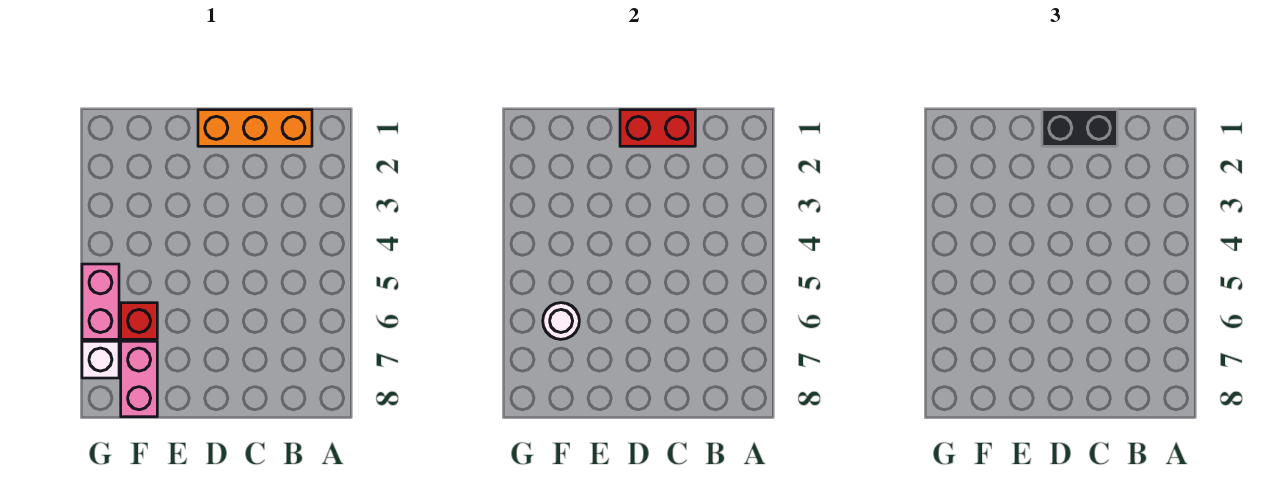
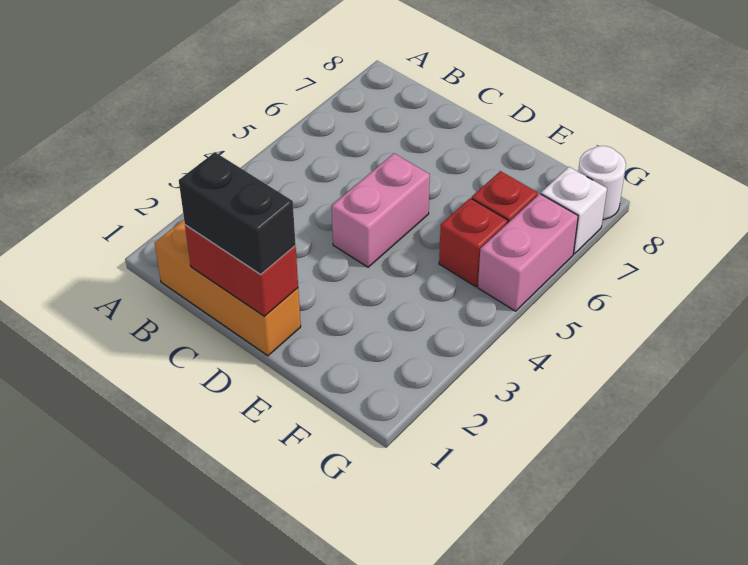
none -> red 1x1 brick [439,198,508,287]
white 1x1 round brick [543,303,579,339] -> white 1x1 round brick moved to [578,146,626,220]
pink 1x2 brick [121,341,157,417] -> pink 1x2 brick moved to [332,153,430,267]

